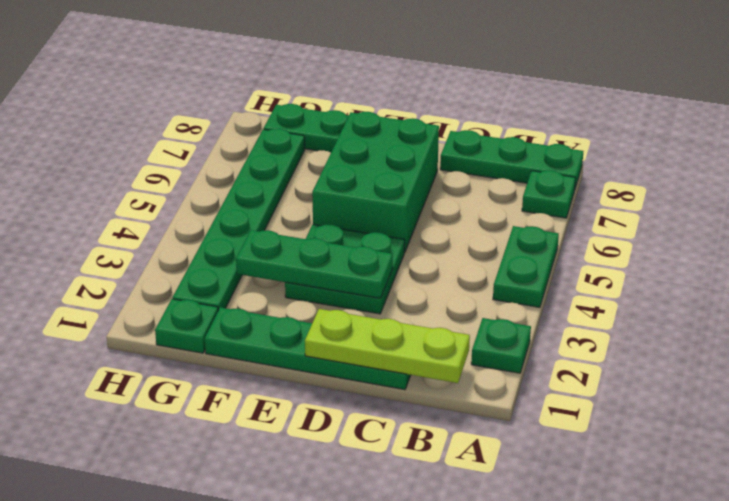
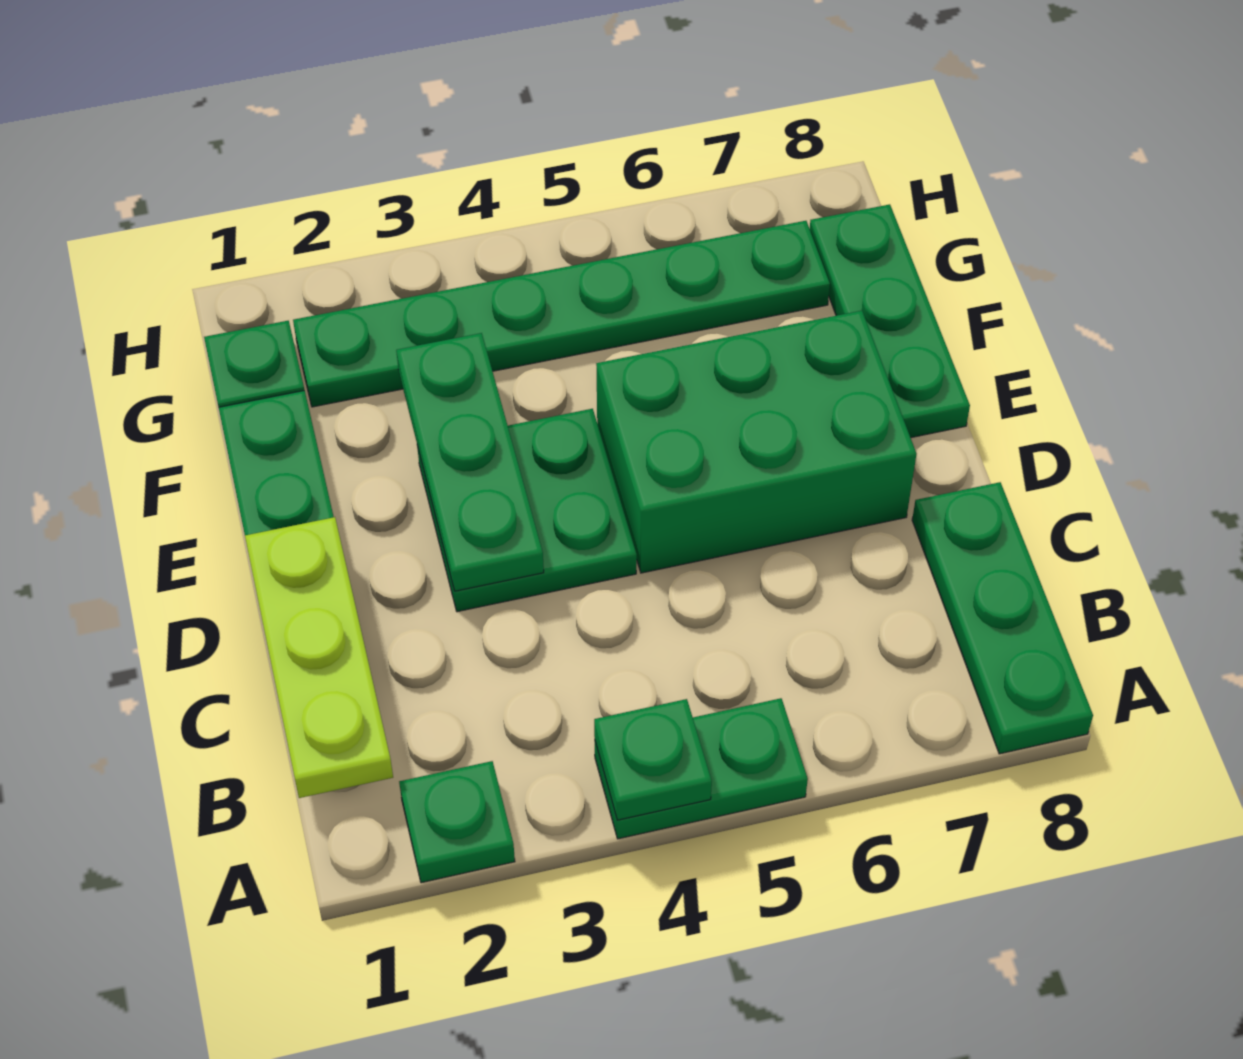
green 1x1 plate [522,170,576,218] -> green 1x1 plate moved to [594,699,712,820]

